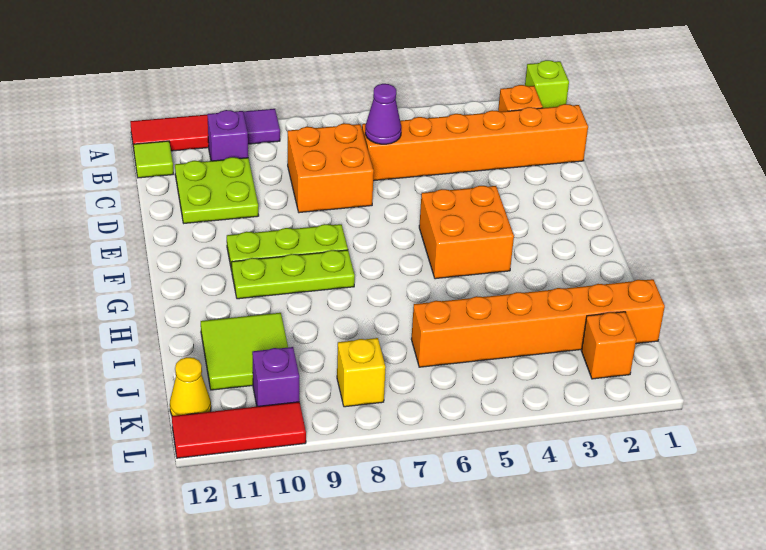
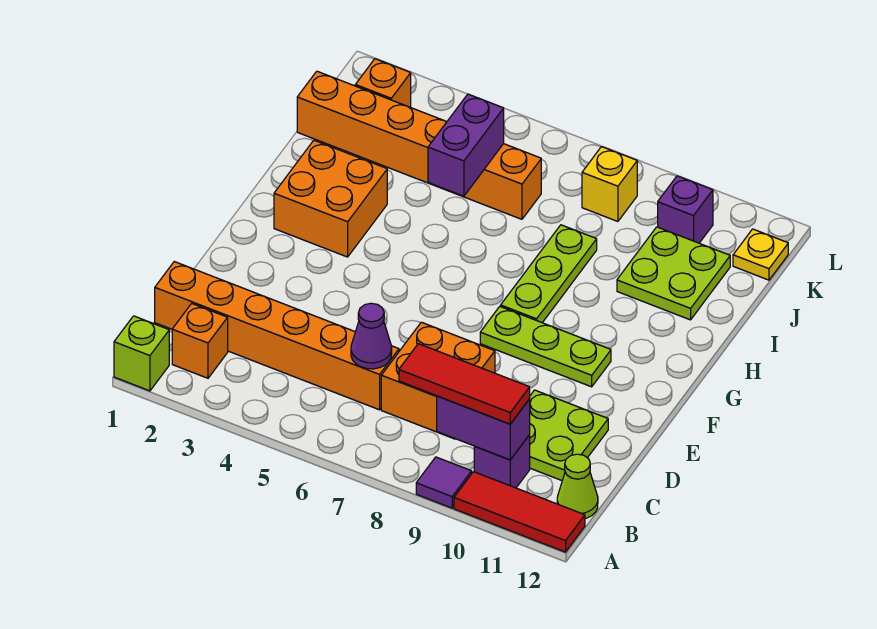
none -> purple 1x2 brick [437,396,530,460]
lime 1x1 tile [134,141,173,178] -> lime 1x1 cone [557,454,598,519]
orange 2x2 brick [419,186,514,279] -> orange 2x2 brick moved to [274,140,387,257]
lime 1x3 plate [232,250,355,299] -> lime 1x3 plate turned to [501,225,597,323]
none -> purple 1x2 brick [428,94,504,196]
lime 2x2 tile [201,313,288,390] -> lime 2x2 plate [617,227,730,320]
yellow 1x1 cone [170,357,211,416] -> yellow 1x1 plate [733,229,788,280]
red 1x3 tile [172,402,306,458] -> red 1x3 tile moved to [399,344,530,424]

